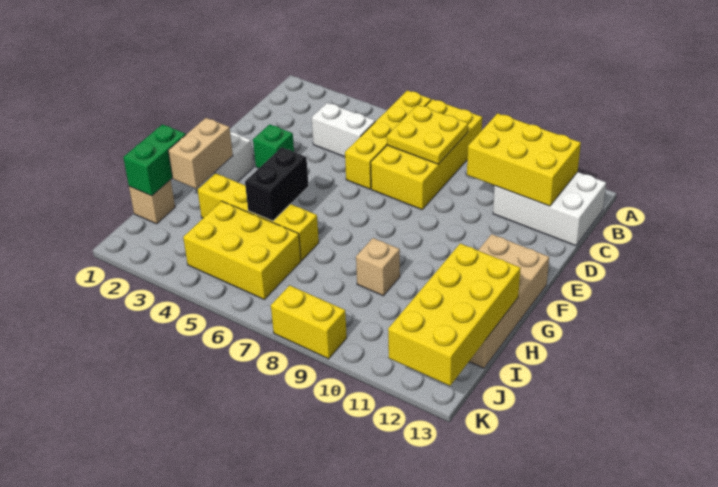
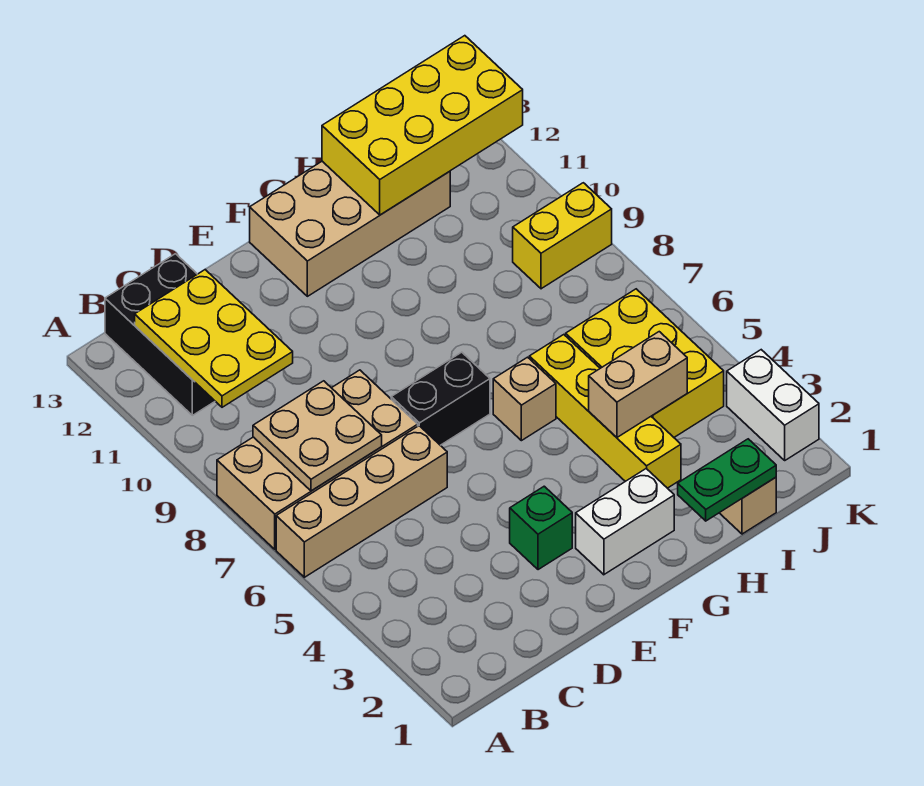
yellow 1x4 brick [345,90,431,189] -> tan 1x4 brick [276,426,447,577]
yellow 2x4 brick [371,99,482,210] -> tan 2x4 brick [217,370,418,549]
yellow 2x2 plate [387,105,468,164] -> tan 2x2 plate [253,381,382,491]
yellow 2x3 brick [467,113,581,206] -> yellow 2x3 plate [135,270,293,407]
white 2x3 brick [493,172,606,246] -> black 2x3 brick [105,254,215,415]
white 1x2 brick [312,103,375,157] -> white 1x2 brick moved to [727,350,819,460]
tan 1x2 brick [168,118,233,189] -> tan 1x2 brick moved to [589,332,687,437]
black 1x2 brick [245,147,308,221] -> black 1x2 brick moved to [391,352,490,445]
green 1x2 brick [123,124,186,196] -> green 1x2 plate [678,439,776,521]
tan 1x1 brick [356,238,400,296] -> tan 1x1 brick moved to [493,357,556,441]
yellow 1x2 brick [271,285,347,359] -> yellow 1x2 brick turned to [513,183,612,289]

